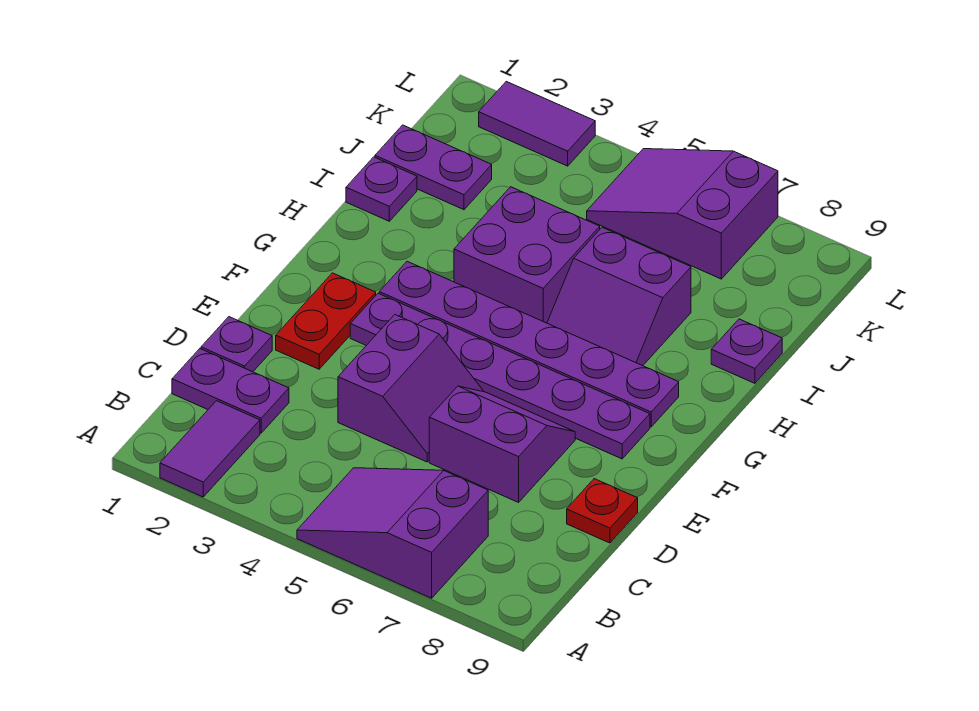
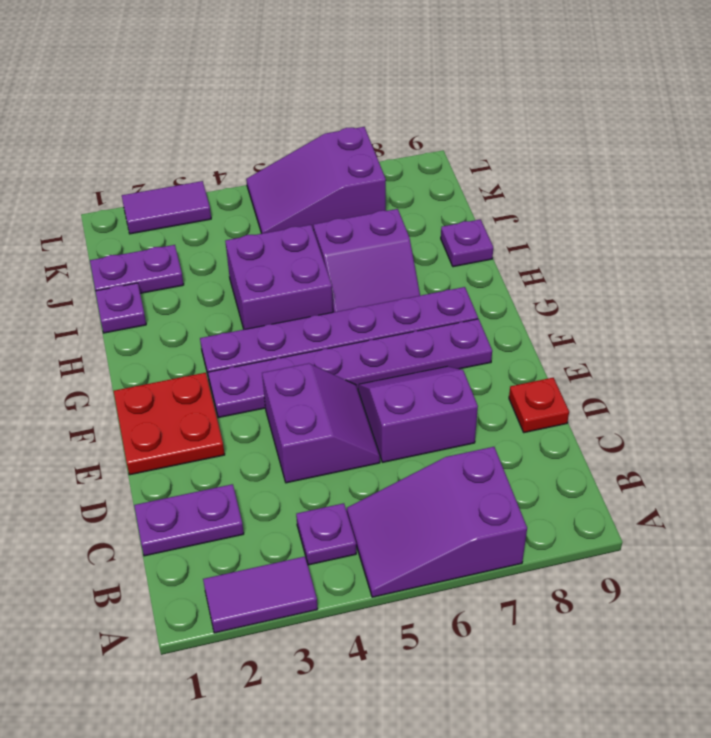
purple 1x2 tile [160,401,260,497] -> purple 1x2 tile turned to [203,557,318,633]
purple 1x1 plate [201,317,272,372] -> purple 1x1 plate moved to [296,503,356,565]
red 1x2 plate [276,273,376,369] -> red 2x2 plate [114,373,225,475]

